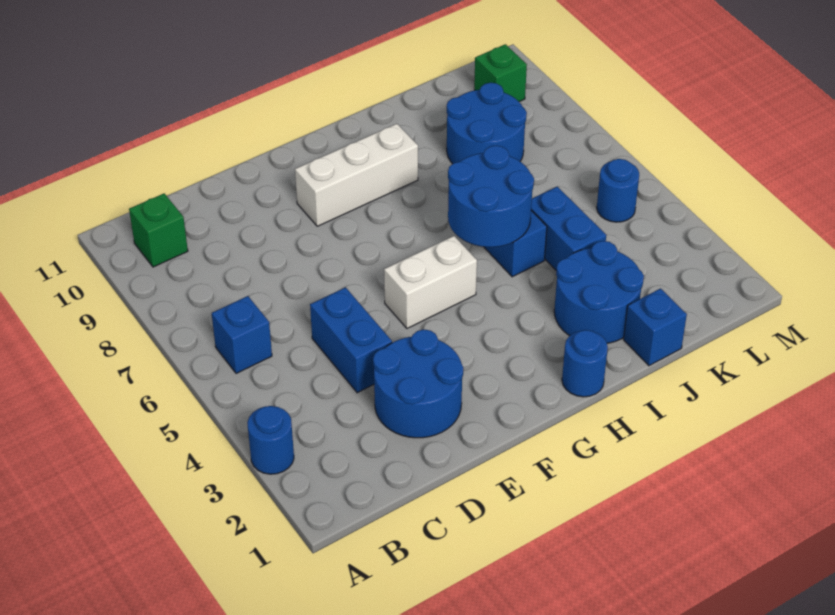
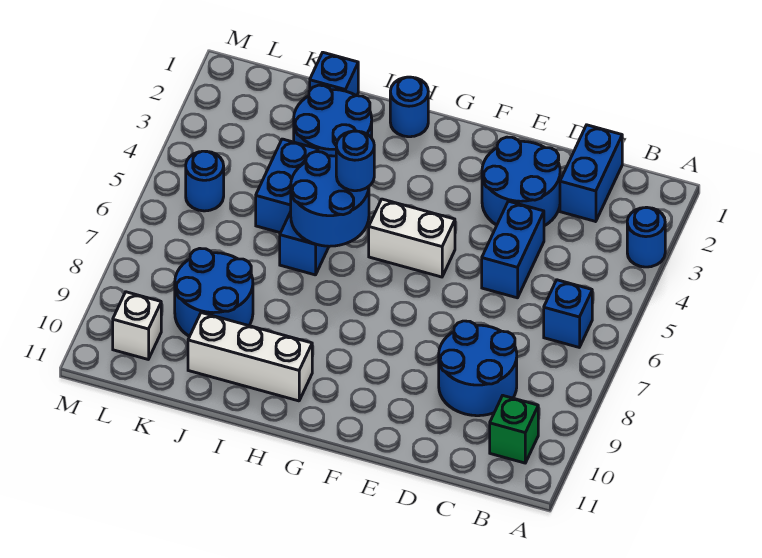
none -> blue 1x2 brick [560,125,622,222]
none -> blue 2x2 round brick [439,321,517,416]
white 1x3 brick [295,124,418,226] -> white 1x3 brick moved to [188,313,312,401]
none -> blue 1x1 round brick [336,131,374,191]
green 1x1 brick [474,44,527,102] -> white 1x1 brick [113,292,161,359]

